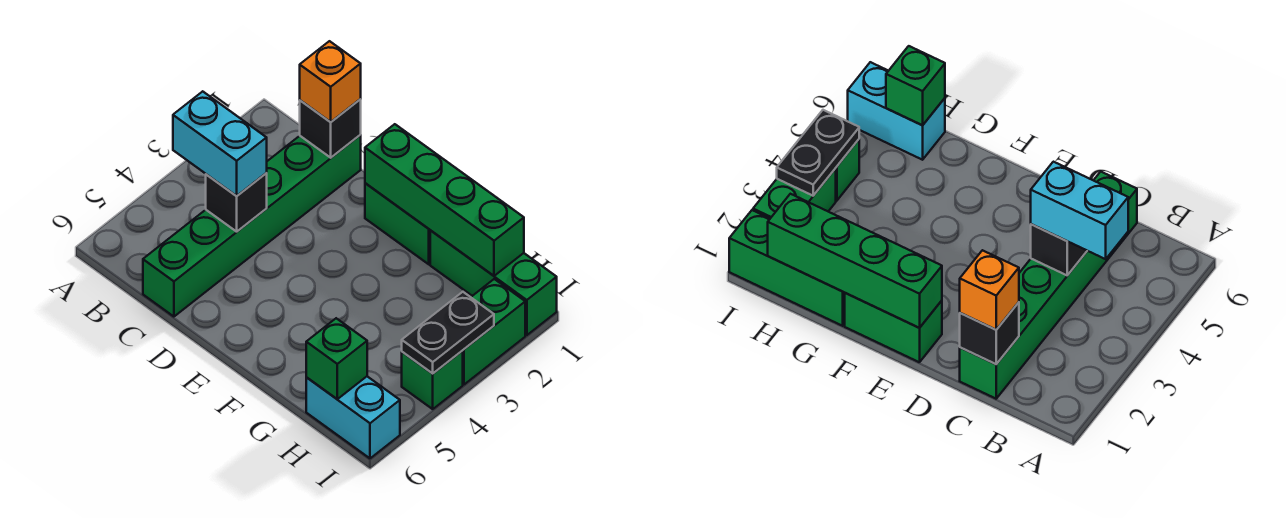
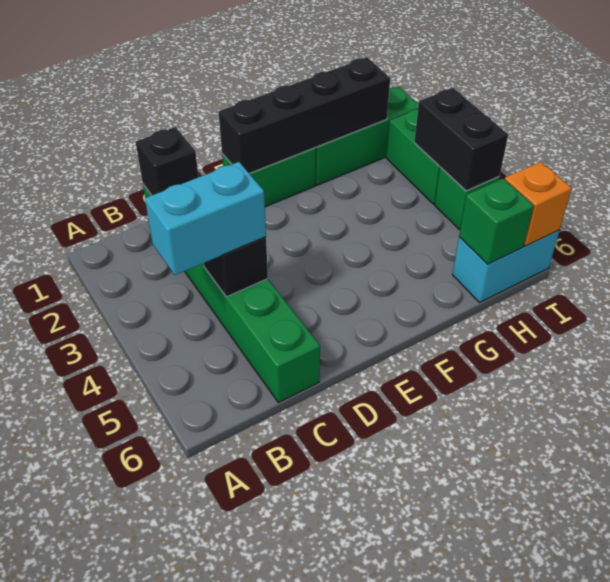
orange 1x1 brick [300,41,361,122] -> orange 1x1 brick moved to [505,162,572,246]
green 1x4 brick [365,124,524,276] -> black 1x4 brick [219,57,390,174]
black 1x2 plate [402,292,494,374] -> black 1x2 brick [414,88,508,191]

